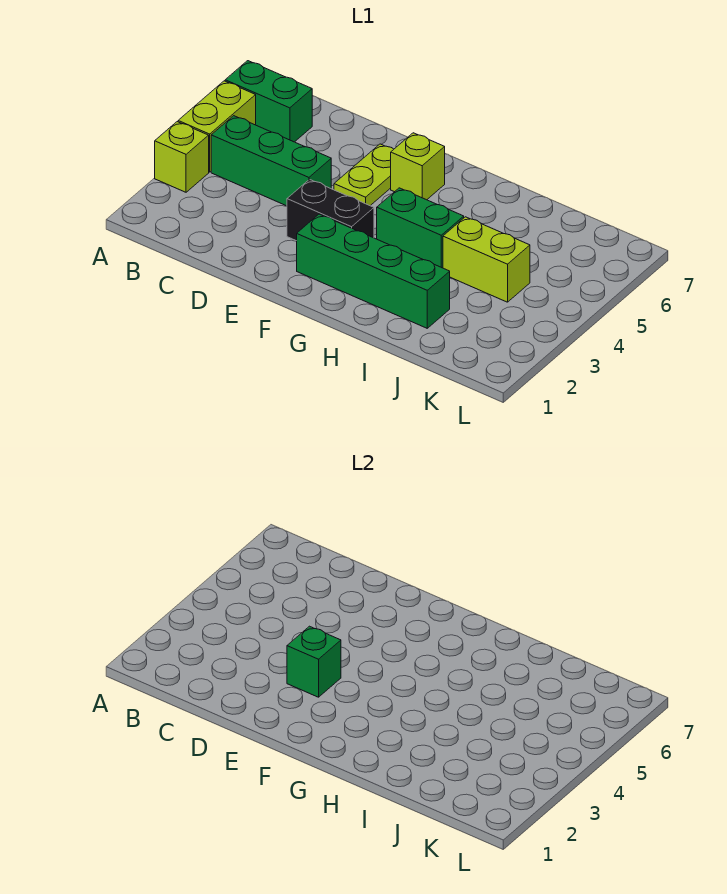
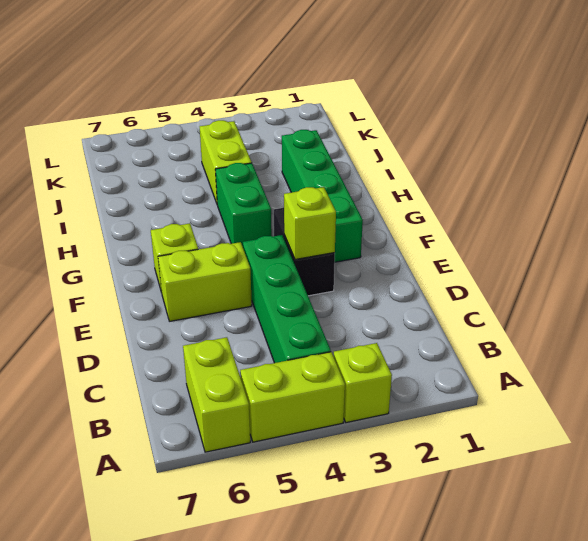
green 1x2 brick [225,61,312,142] -> lime 1x2 brick [183,337,250,452]
green 1x3 brick [211,116,331,206] -> green 1x4 brick [243,235,331,363]
green 1x1 brick [287,626,341,697] -> lime 1x1 brick [284,187,336,259]
lime 1x2 plate [334,144,394,206] -> lime 1x2 brick [158,242,252,321]

